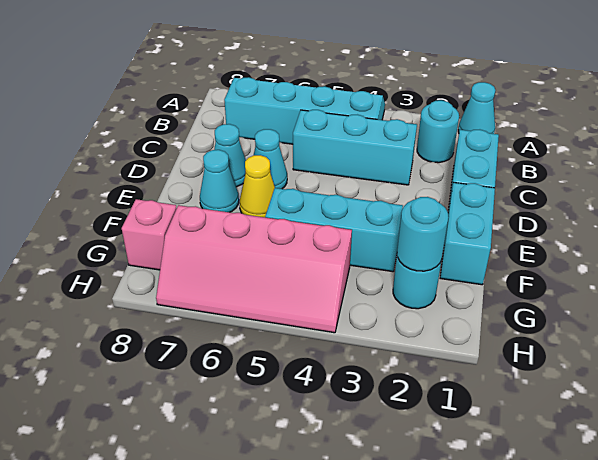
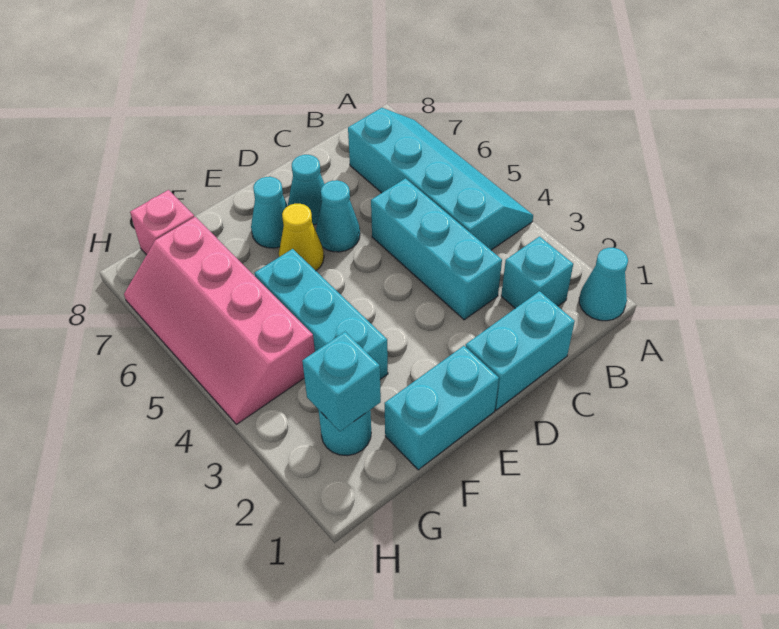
cyan 1x1 round brick [417,100,459,163] -> cyan 1x1 brick [501,236,573,308]
cyan 1x1 round brick [397,197,449,271] -> cyan 1x1 brick [302,332,381,431]

